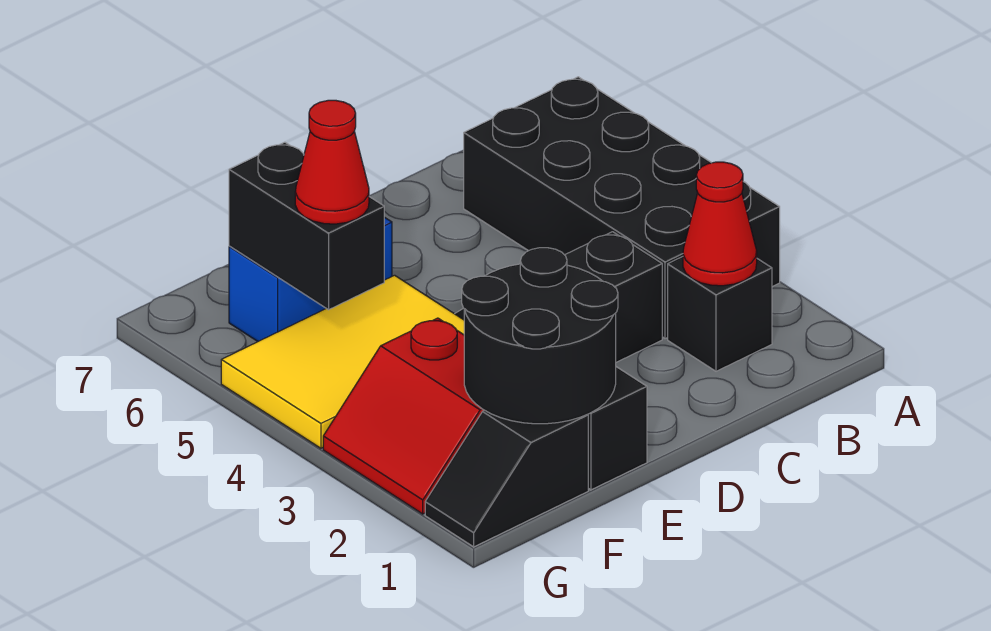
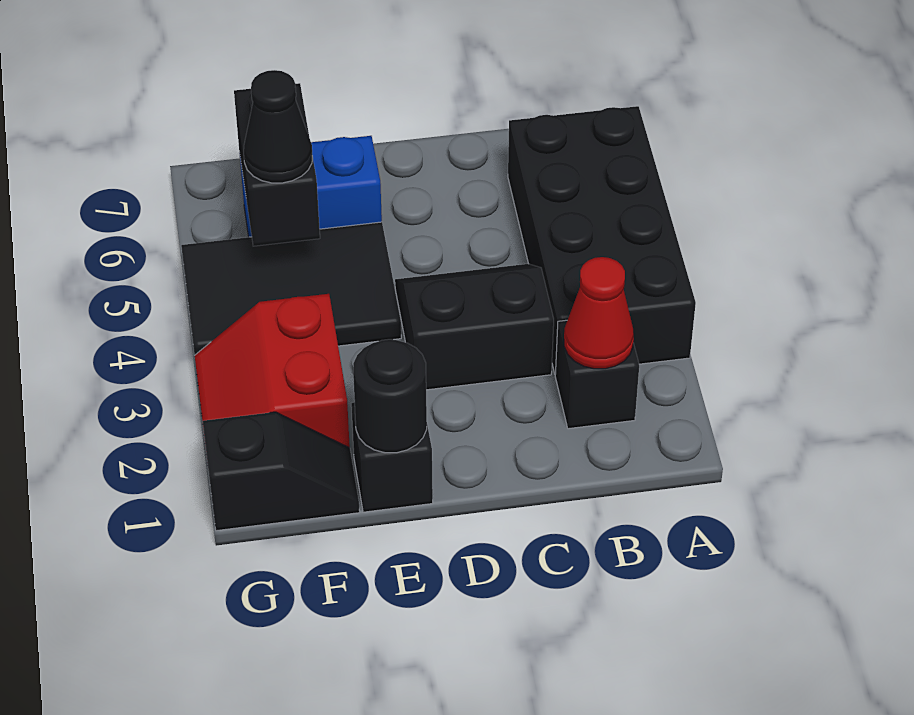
black 2x2 round brick [462,248,618,424] -> black 1x1 round brick [353,339,427,453]
yellow 2x3 tile [221,275,464,448] -> black 2x3 tile [181,222,401,355]
black 1x2 slope [425,410,588,547] -> black 1x2 slope turned to [203,412,360,531]
red 1x1 cone [295,100,369,224] -> black 1x1 cone [244,70,312,183]

